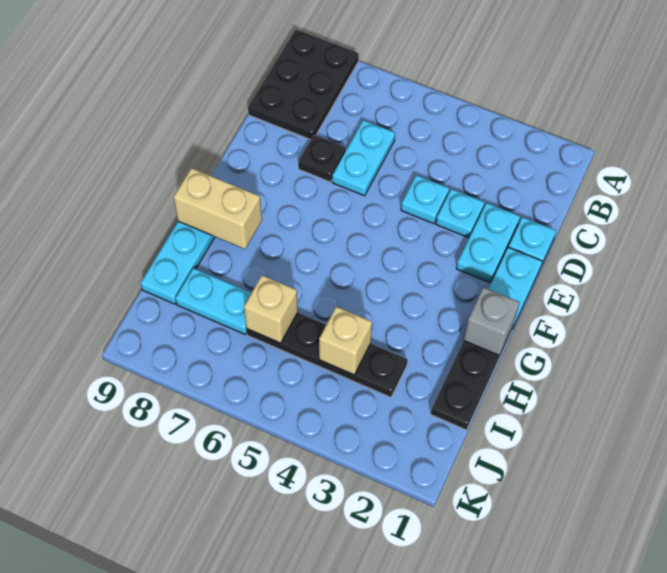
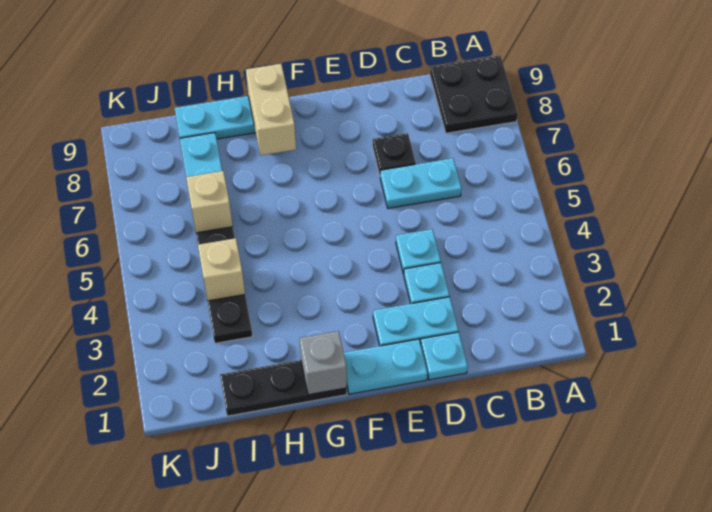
black 2x3 plate [248,29,359,140] -> black 2x2 plate [430,55,518,133]

